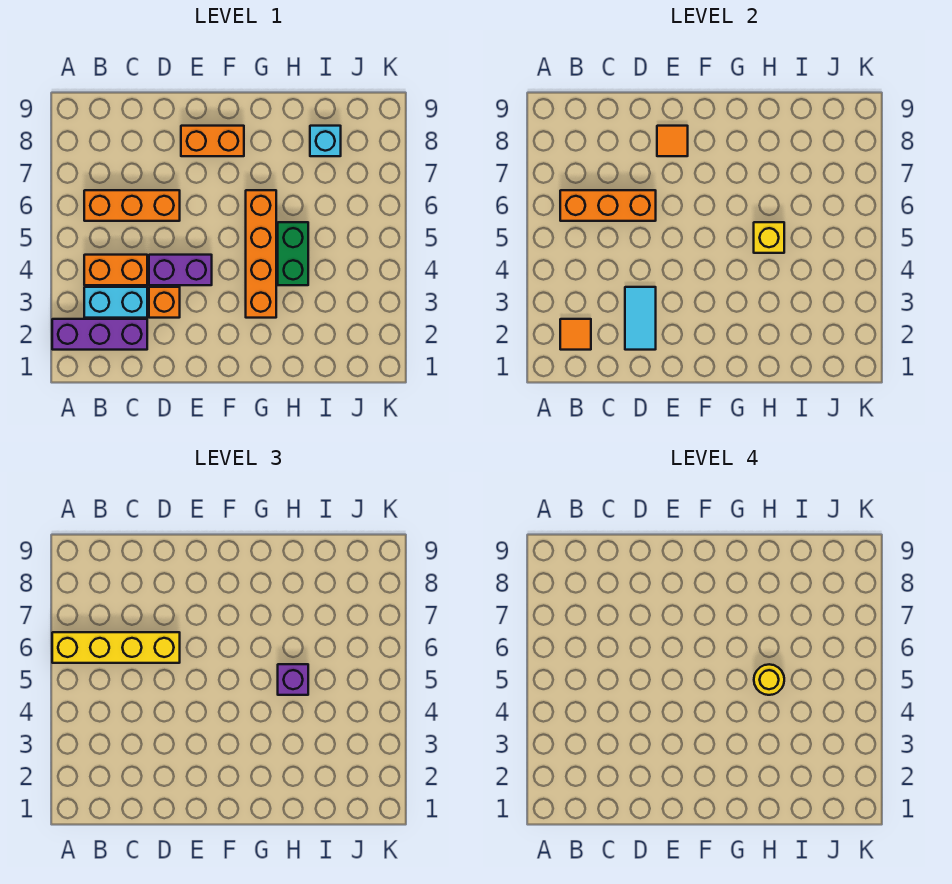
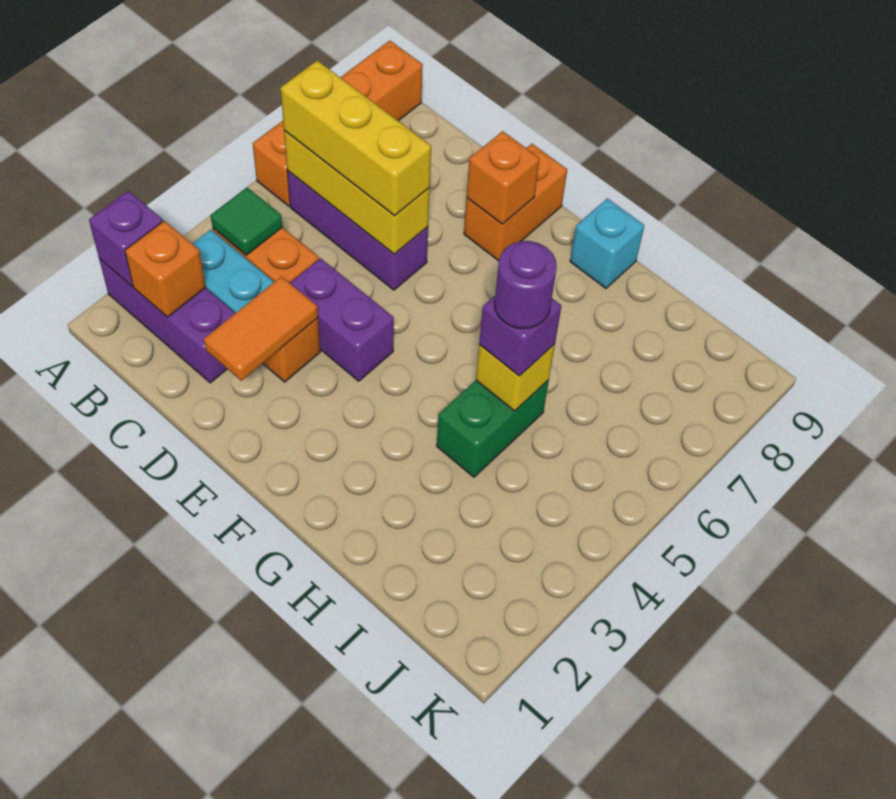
none -> purple 1x1 brick [89,191,163,286]
yellow 1x4 brick [52,632,180,663] -> yellow 1x3 brick [281,61,431,216]
orange 1x1 tile [560,319,591,350] -> orange 1x1 brick [125,221,206,317]
none -> green 1x1 tile [211,188,282,255]
orange 1x3 brick [84,190,180,221] -> purple 1x3 brick [287,171,428,290]
orange 1x3 brick [560,190,656,221] -> yellow 1x3 brick [284,131,430,254]
cyan 1x2 tile [625,287,656,350] -> orange 1x2 tile [204,277,318,381]
orange 1x2 brick [181,126,244,156] -> orange 1x2 brick turned to [464,144,567,261]
orange 1x1 tile [657,126,688,156] -> orange 1x1 brick [467,131,540,224]
orange 1x4 brick [246,190,276,318] -> orange 1x4 brick moved to [253,41,423,206]
yellow 1x1 round brick [754,664,784,695] -> purple 1x1 round brick [495,241,557,328]
cyan 1x1 brick [310,126,341,156] -> cyan 1x1 brick moved to [570,199,644,288]

